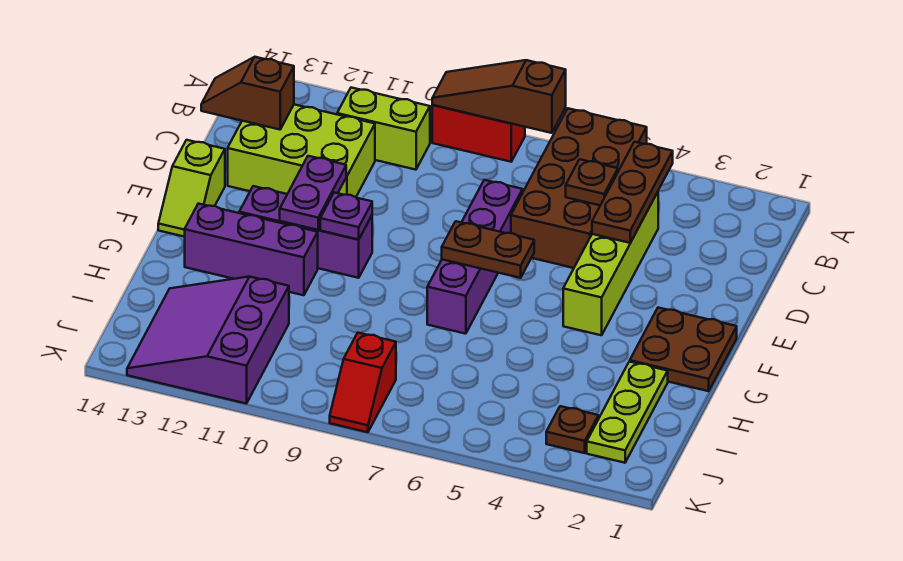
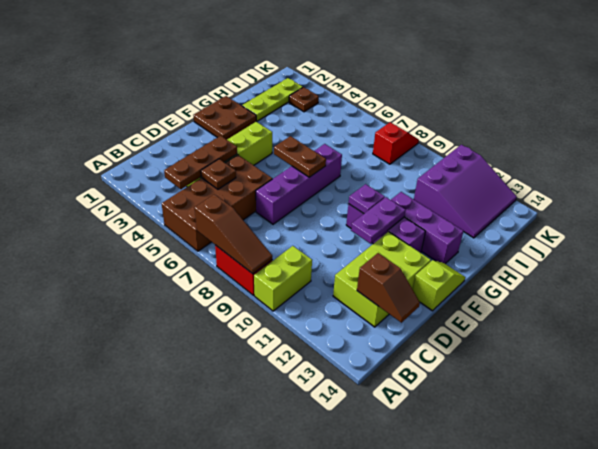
lime 1x2 brick [337,88,430,170] -> lime 1x2 brick turned to [254,246,312,311]
lime 2x3 brick [228,104,375,197] -> lime 2x3 brick turned to [333,232,431,327]

